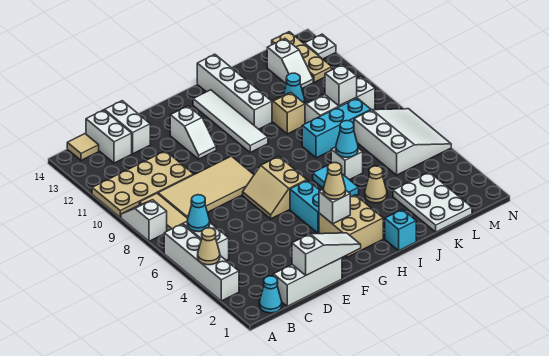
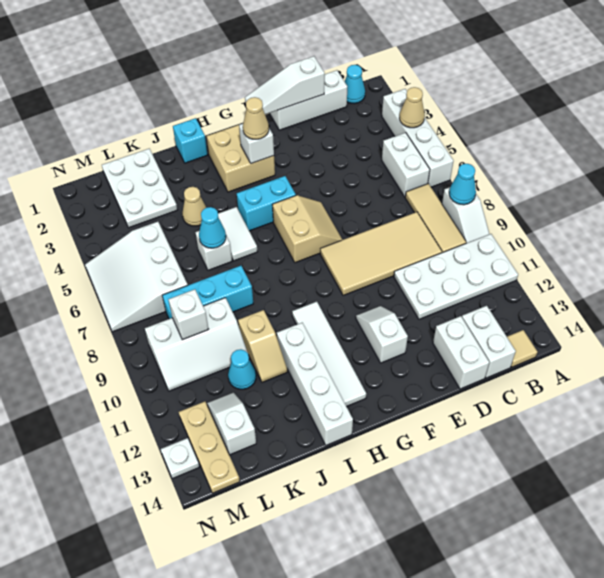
tan 2x4 plate [92,151,194,217] -> white 2x4 plate [394,234,518,319]
cyan 1x1 cone [187,195,210,232] -> cyan 1x1 cone moved to [449,164,476,205]
cyan 1x2 brick [290,180,320,234] -> cyan 1x2 brick turned to [237,176,296,231]
cyan 1x2 tile [313,165,359,197] -> white 1x2 tile [218,207,257,261]

